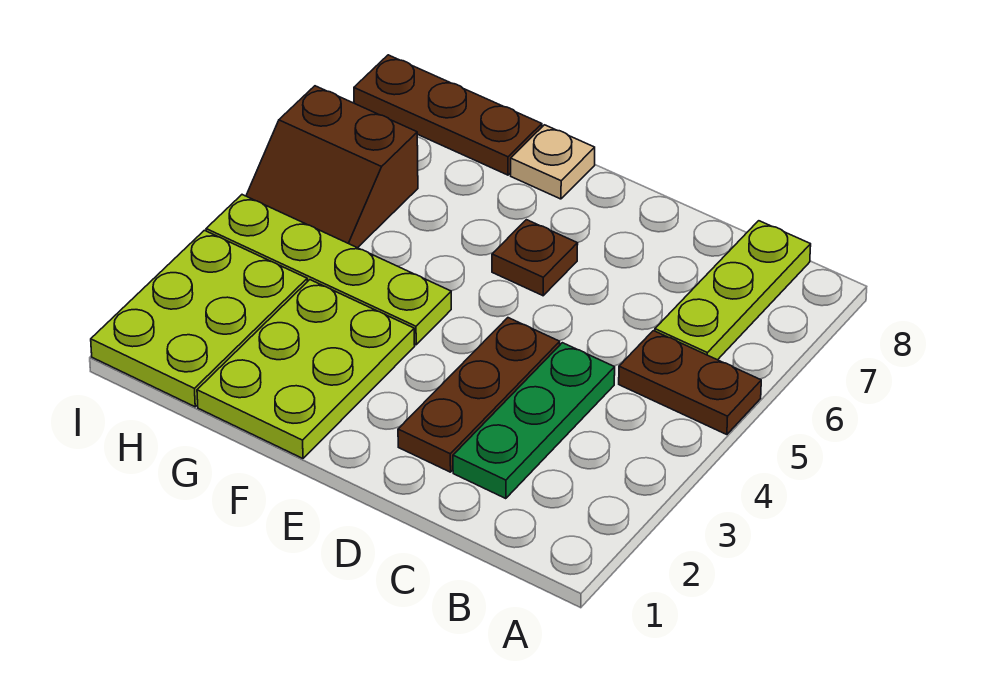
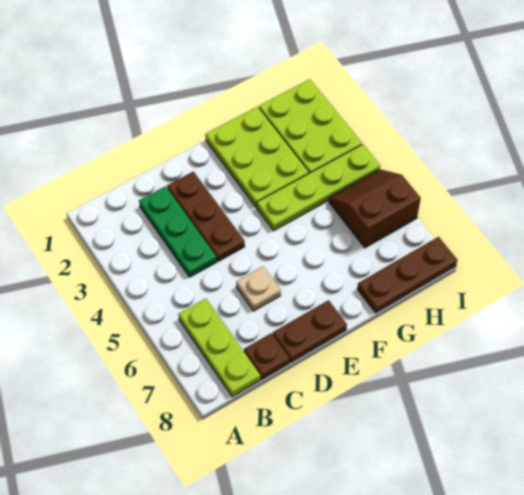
brown 1x2 plate [619,331,761,435] -> brown 1x2 plate moved to [273,300,347,362]
brown 1x1 plate [492,220,578,296] -> brown 1x1 plate moved to [244,333,290,379]
tan 1x1 plate [511,125,595,199] -> tan 1x1 plate moved to [236,267,281,311]

